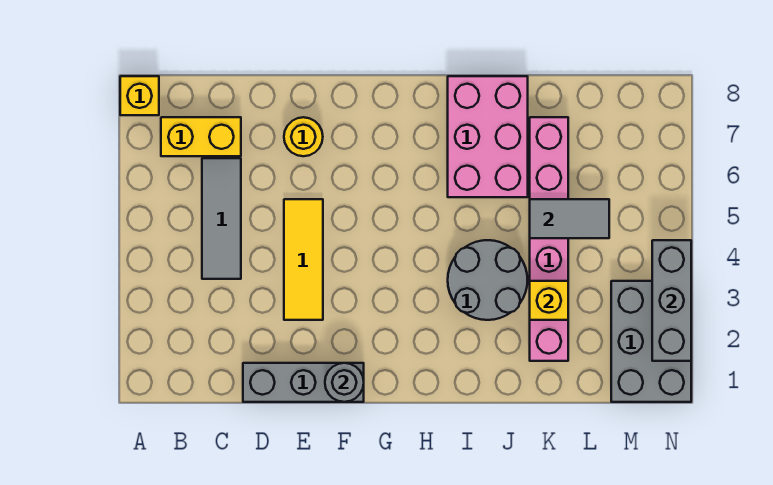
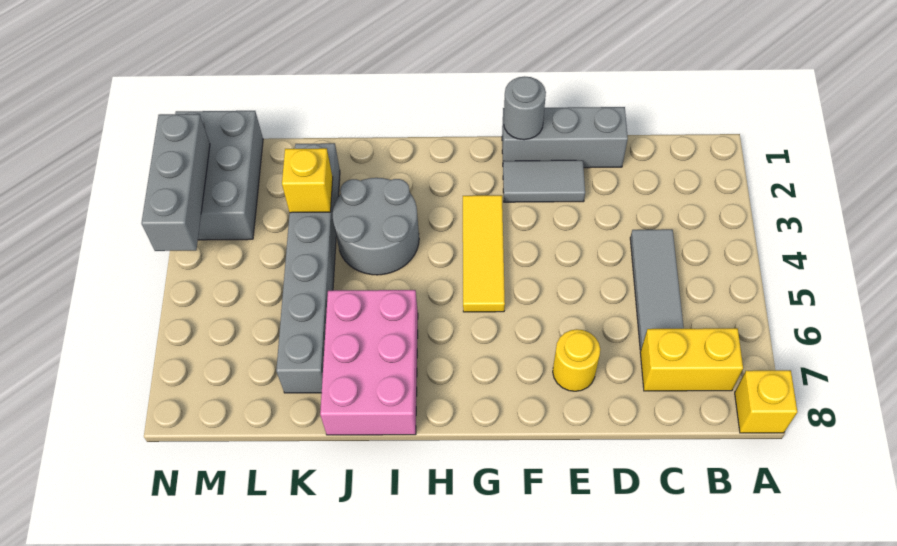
yellow 1x3 tile [284,199,323,320] -> yellow 1x3 tile moved to [463,195,505,312]
pink 1x6 brick [530,117,568,361] -> grey 1x6 brick [276,143,340,393]
grey 1x2 tile [530,199,609,238] -> grey 1x2 tile moved to [503,160,585,202]

